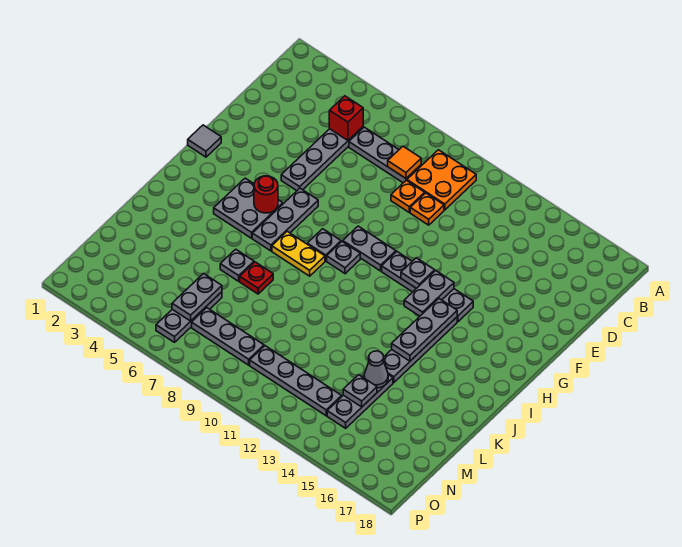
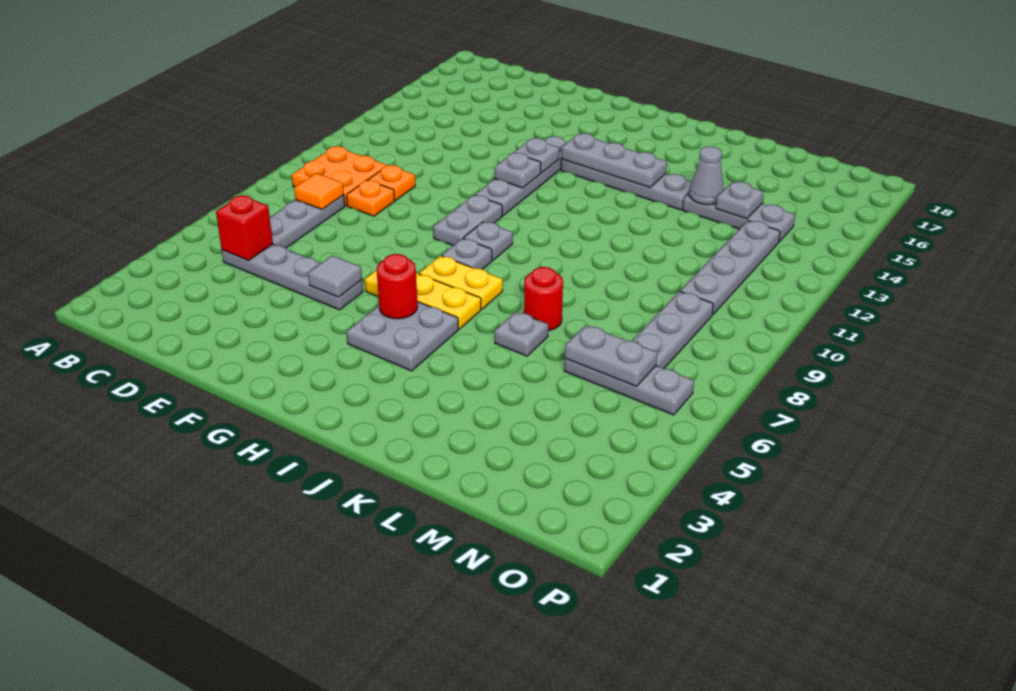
grey 1x1 tile [188,125,221,157] -> grey 1x1 tile moved to [308,255,362,297]
grey 1x3 plate [252,188,318,251] -> yellow 1x3 plate [365,270,481,329]
grey 1x2 plate [404,271,454,316] -> grey 1x1 plate [514,138,559,173]
yellow 1x2 plate [272,231,325,276] -> yellow 1x2 plate turned to [419,256,503,309]
red 1x1 plate [240,262,273,294] -> red 1x1 round brick [524,267,563,331]

